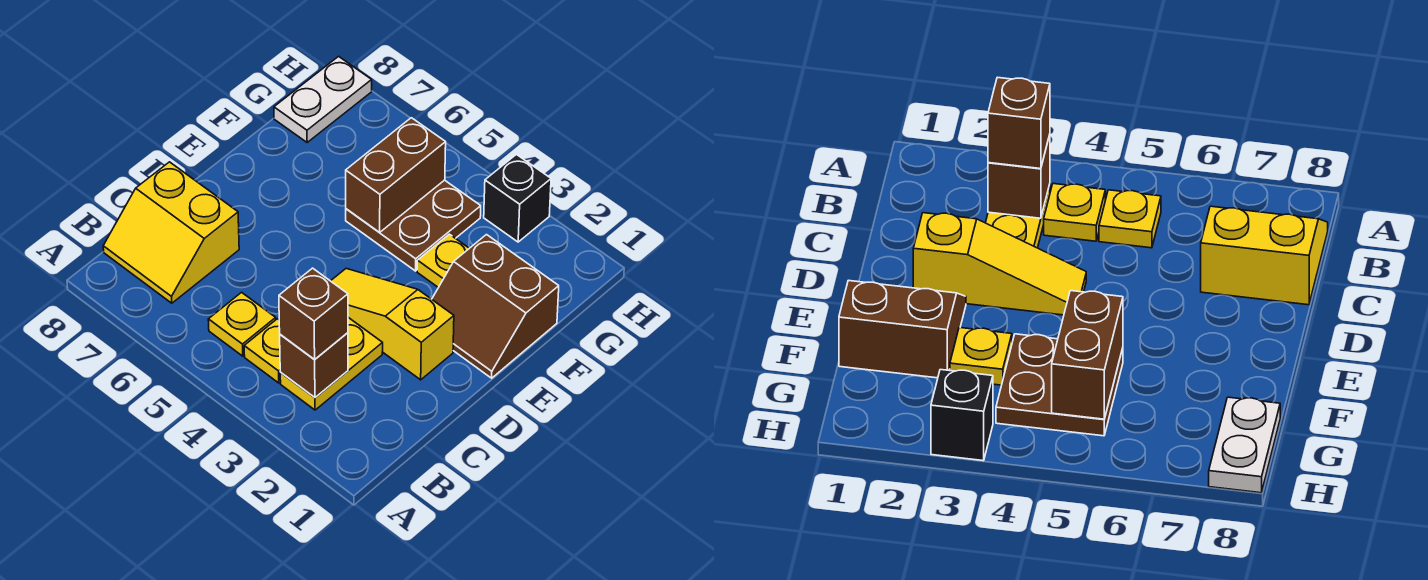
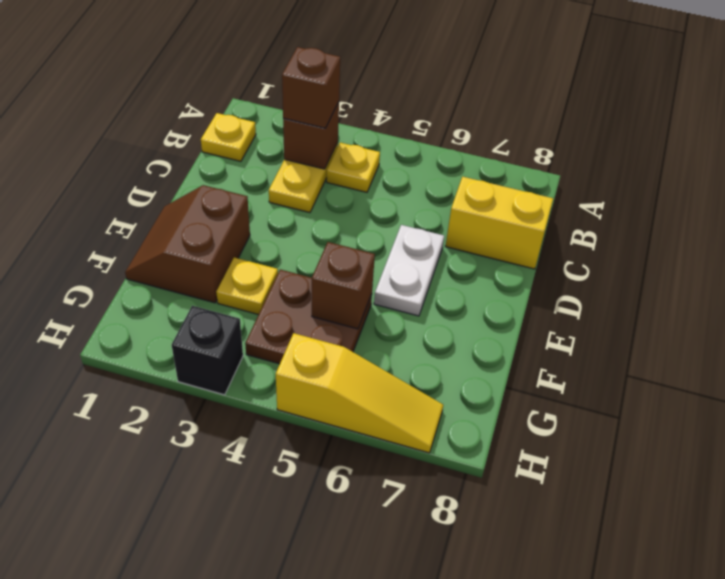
yellow 1x1 plate [208,292,276,356] -> yellow 1x1 plate moved to [201,113,256,161]
yellow 1x3 slope [331,269,454,380] -> yellow 1x3 slope moved to [276,333,443,453]
brown 2x2 slope [432,235,559,378] -> brown 2x2 slope turned to [125,185,250,303]
brown 1x2 brick [346,118,446,233] -> brown 1x1 brick [312,242,375,329]
white 1x2 plate [274,56,372,142] -> white 1x2 plate moved to [374,225,444,316]

